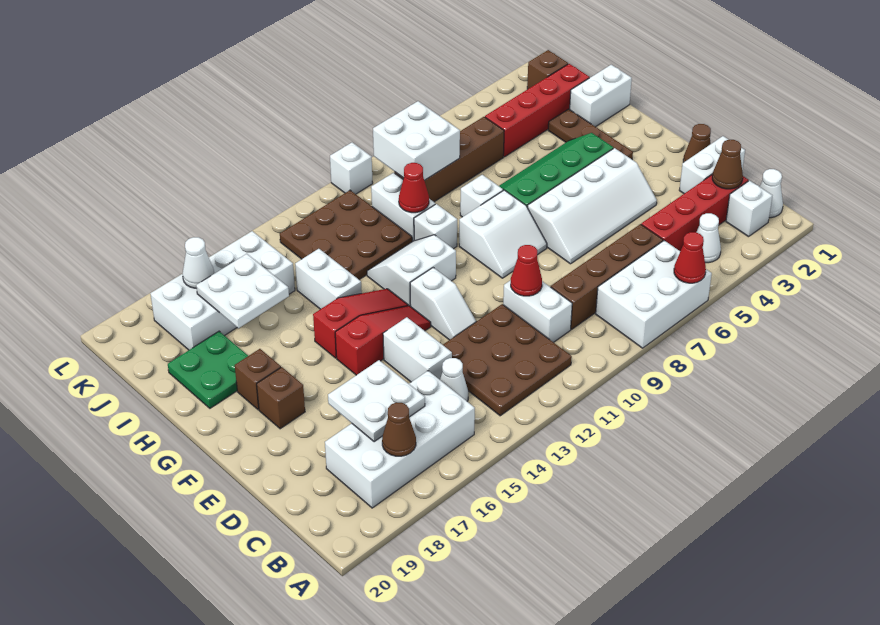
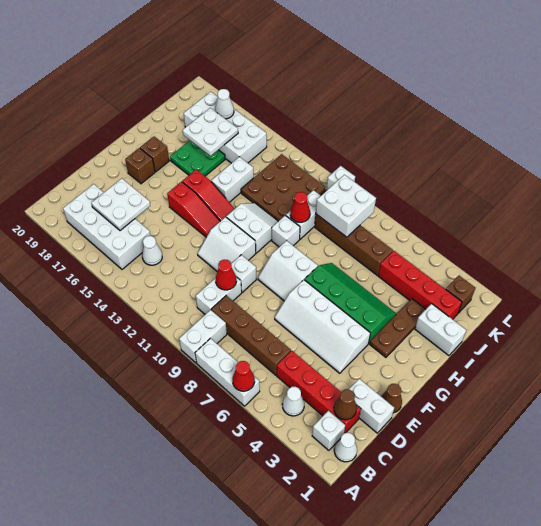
white 2x3 brick [596,241,712,348] -> white 1x3 brick [195,338,260,406]
brown 3x3 plate [443,304,572,416] -> none
brown 1x1 cone [382,403,416,456] -> none
white 1x2 brick [383,317,452,382] -> white 1x2 brick moved to [179,310,227,363]
white 1x2 slope [410,268,476,340] -> white 2x2 slope [198,217,256,272]
white 1x1 brick [460,175,503,217] -> white 1x1 brick moved to [231,255,256,292]
green 2x2 plate [168,331,248,408] -> green 2x2 plate moved to [170,141,225,176]

